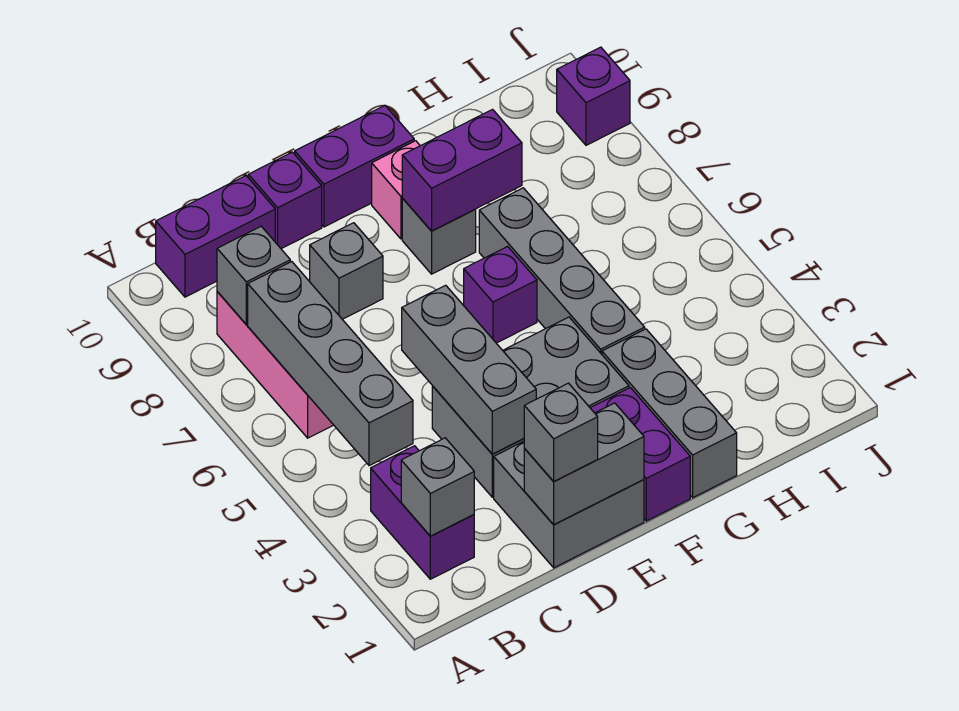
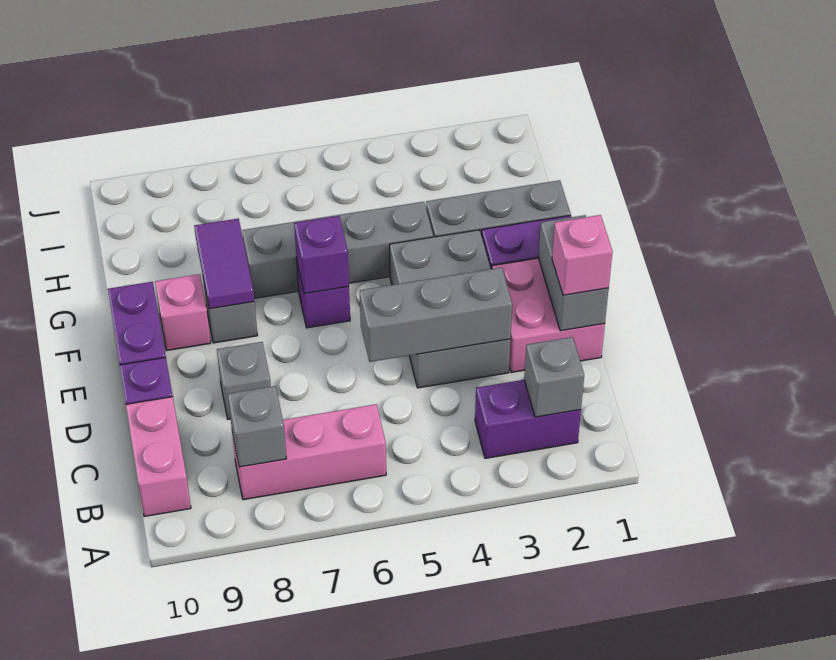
grey 1x4 brick [248,262,413,466] -> none
purple 1x2 brick [156,176,275,297] -> pink 1x2 brick [126,397,191,516]
grey 2x2 brick [494,441,644,568] -> pink 2x2 brick [492,258,605,372]
grey 1x1 brick [524,383,598,481] -> pink 1x1 brick [552,215,613,295]
purple 1x2 brick [402,109,522,231] -> purple 1x2 tile [194,219,254,309]
purple 1x1 brick [557,47,630,145] -> purple 1x1 brick moved to [294,216,349,294]

